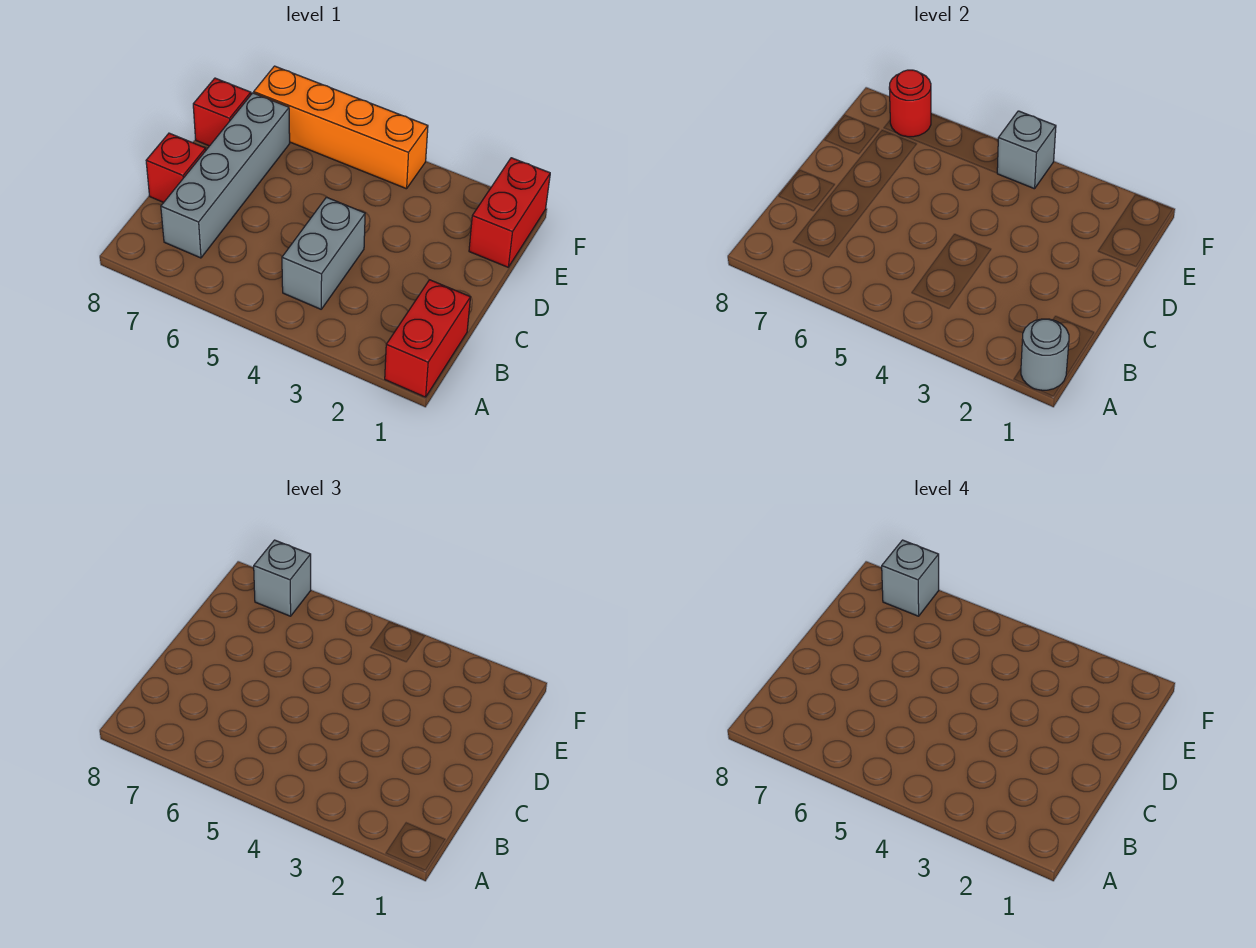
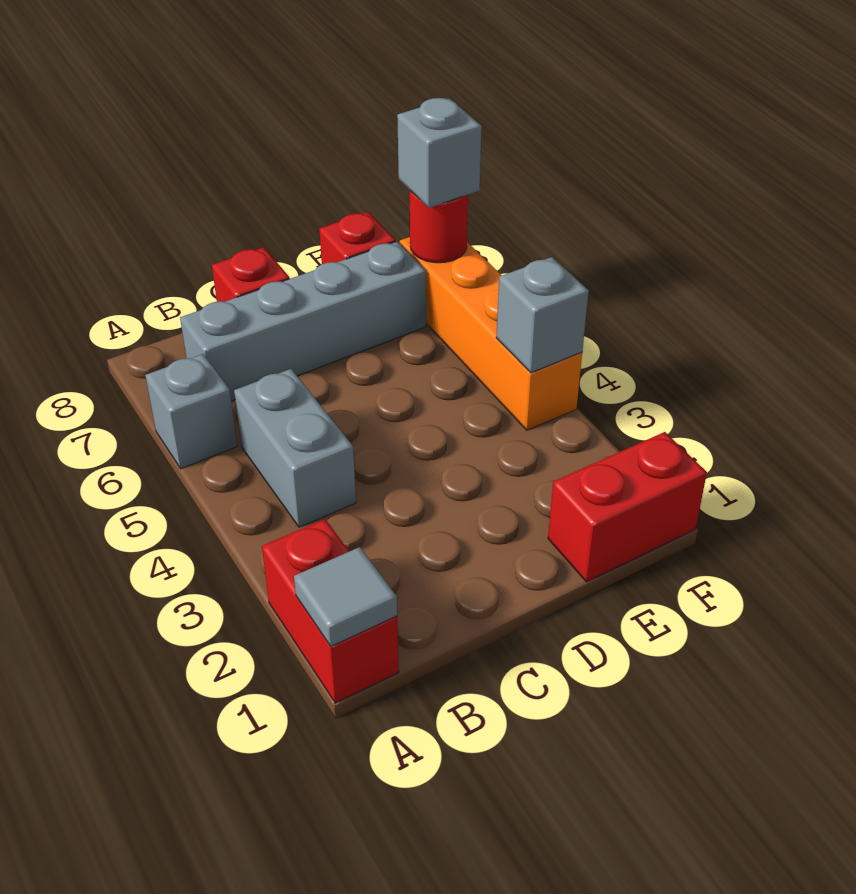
red 1x2 brick [385,280,471,397] -> red 1x2 brick turned to [262,519,399,703]
grey 1x1 round brick [1021,319,1069,390] -> grey 1x1 tile [294,547,397,646]
grey 1x2 brick [282,197,365,309] -> grey 1x2 brick turned to [234,369,356,527]
grey 1x1 brick [882,540,939,616] -> grey 1x1 brick moved to [145,354,237,469]

